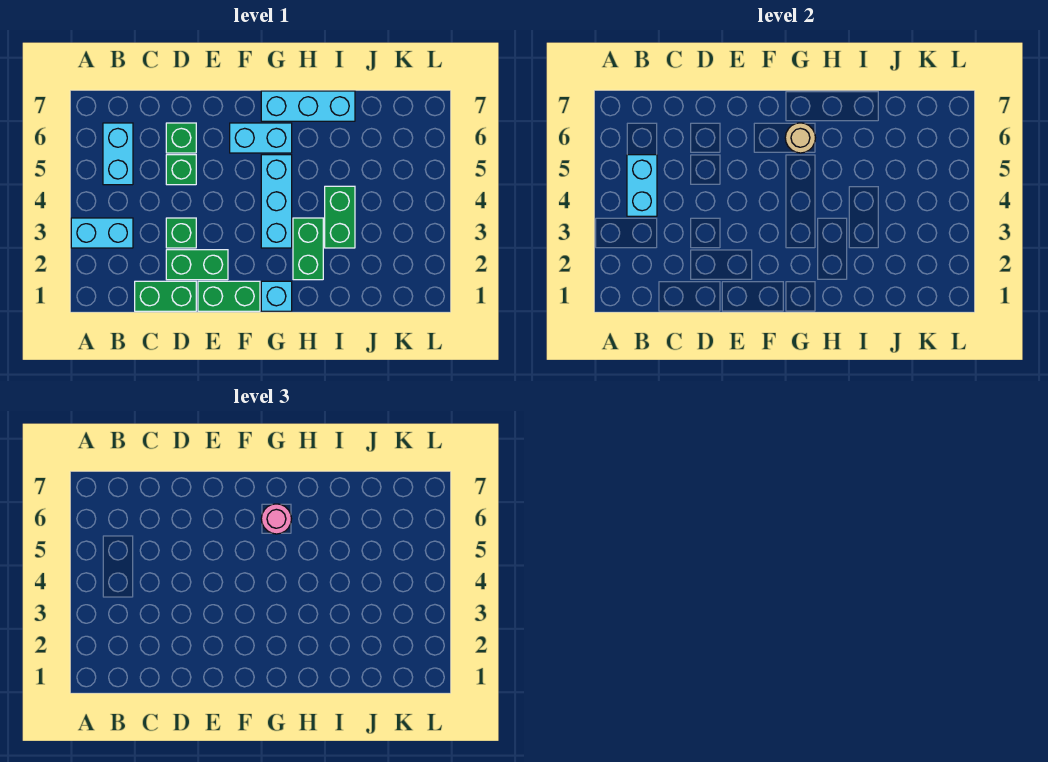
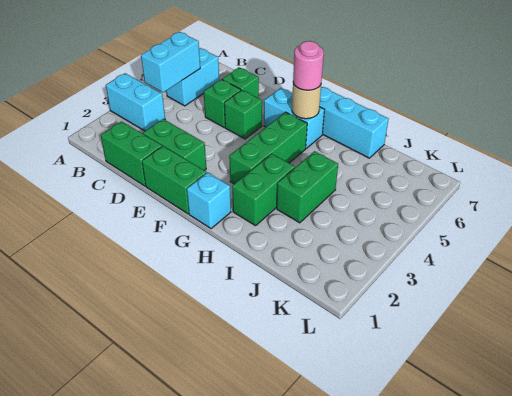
green 1x1 brick [166,218,196,248] -> green 1x1 brick moved to [224,90,262,139]
cyan 1x3 brick [261,155,292,248] -> green 1x3 brick [229,112,307,184]

